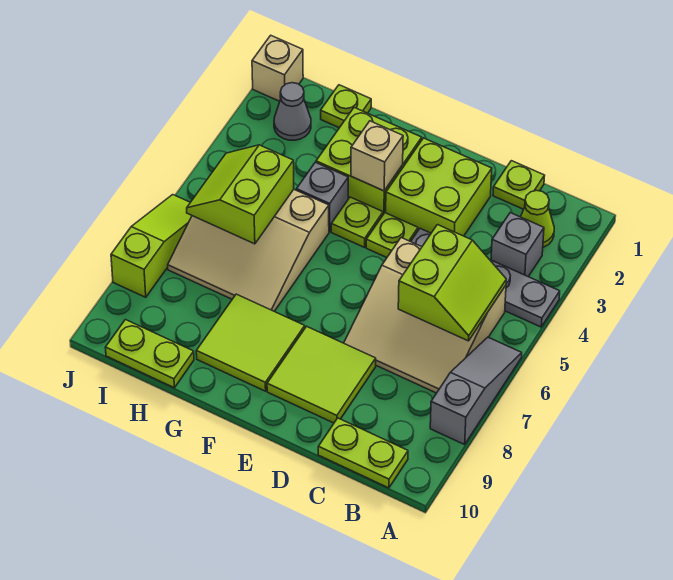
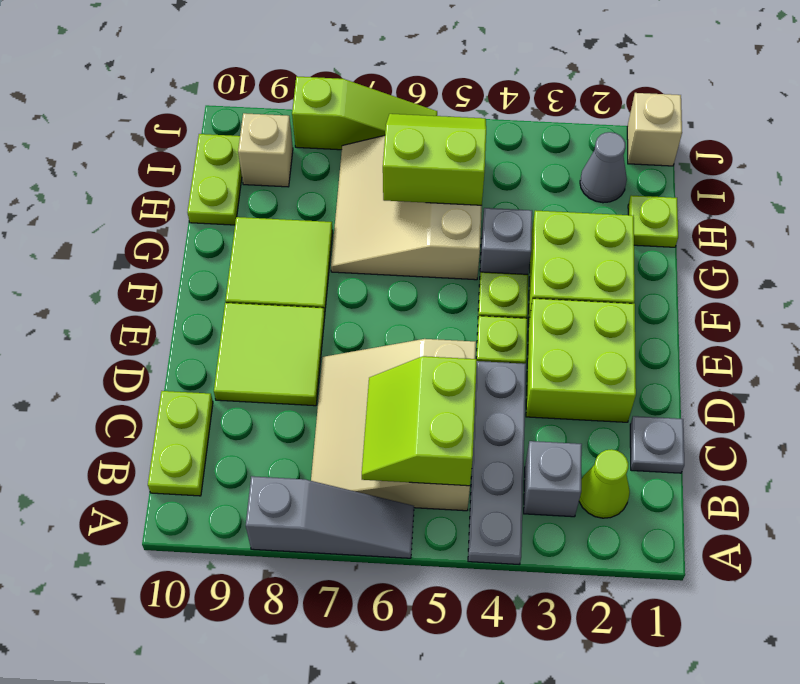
lime 2x2 slope [398,225,506,341] -> lime 2x2 slope turned to [362,356,477,486]
lime 1x1 plate [493,161,545,209] -> grey 1x1 plate [630,416,684,473]
tan 1x1 brick [351,121,403,191] -> tan 1x1 brick moved to [238,113,293,187]

